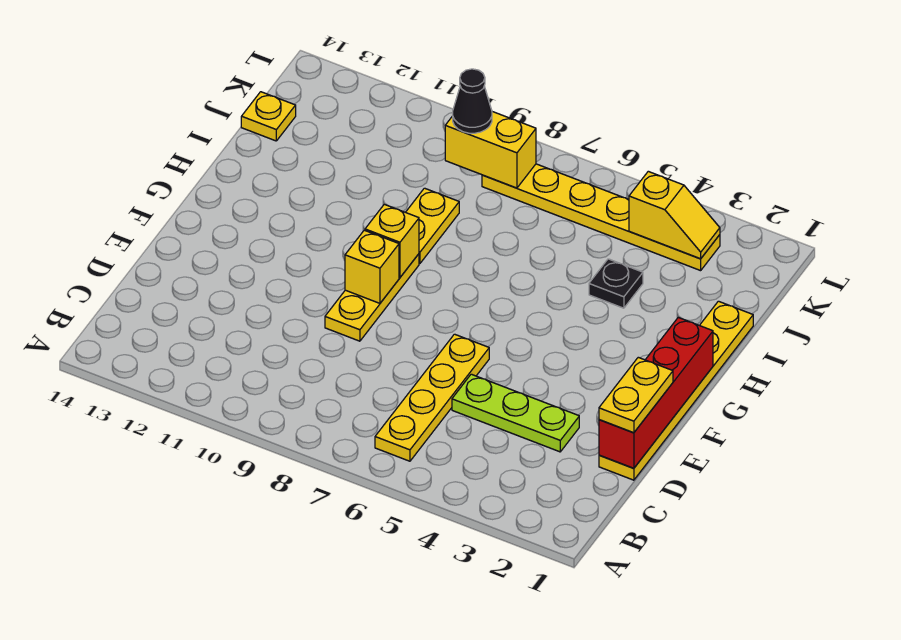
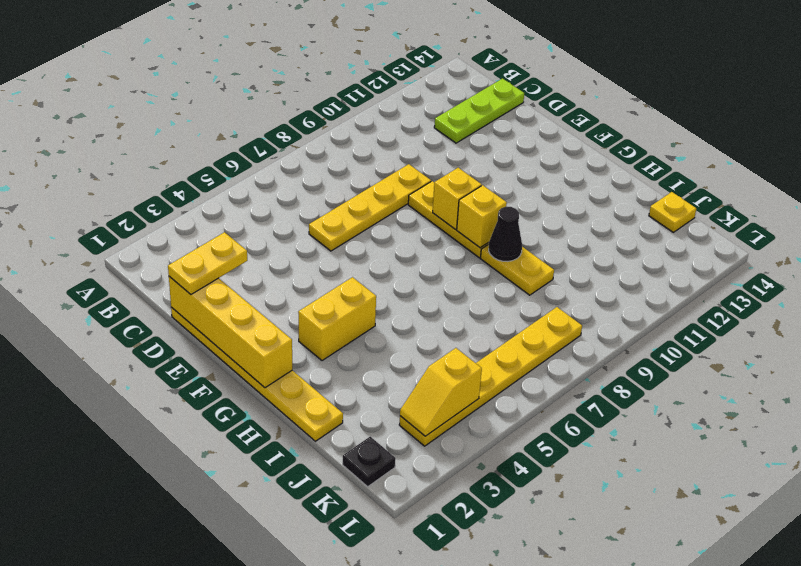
yellow 1x4 plate [375,334,489,461] -> yellow 1x4 plate turned to [309,164,431,251]
red 1x4 brick [599,317,713,468] -> yellow 1x4 brick [169,277,292,388]
yellow 1x2 plate [599,357,673,433] -> yellow 1x2 plate turned to [168,232,247,294]
lime 1x3 plate [452,374,579,452] -> lime 1x3 plate moved to [434,79,524,143]
black 1x1 plate [589,259,643,308] -> black 1x1 plate moved to [343,437,396,487]
yellow 1x2 brick [445,112,536,188] -> yellow 1x2 brick moved to [298,277,376,361]
black 1x1 cone [453,69,492,133] -> black 1x1 cone moved to [489,207,522,262]

